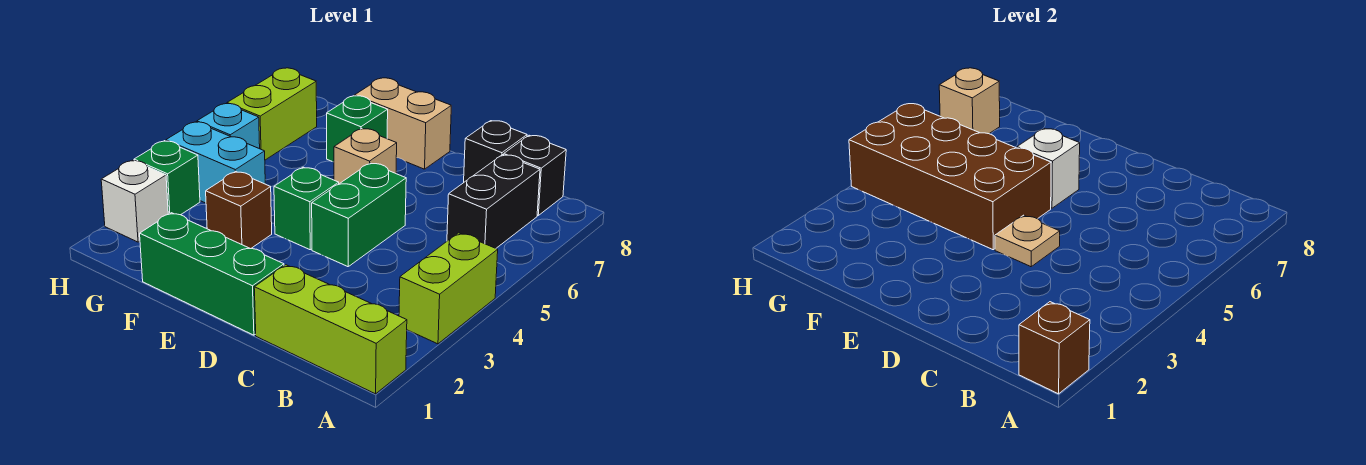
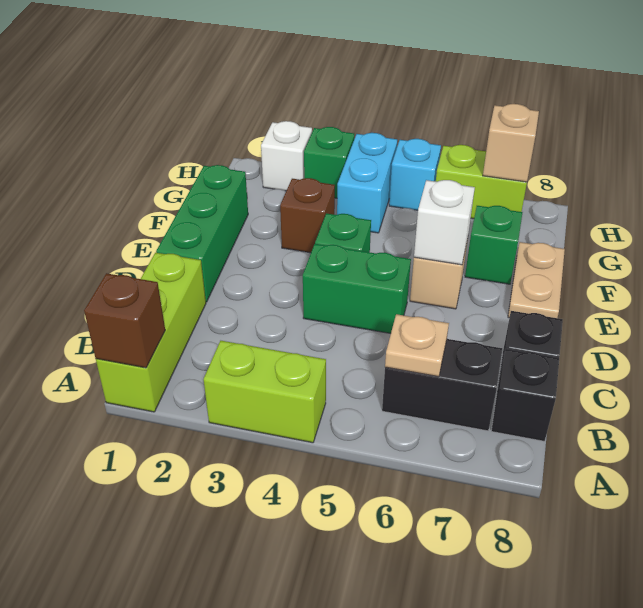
tan 1x1 plate [995,215,1060,267] -> tan 1x1 plate moved to [385,314,449,377]
brown 2x4 brick [849,104,1051,250] -> none
tan 1x2 brick [355,78,451,169] -> tan 1x2 plate [508,242,565,318]

